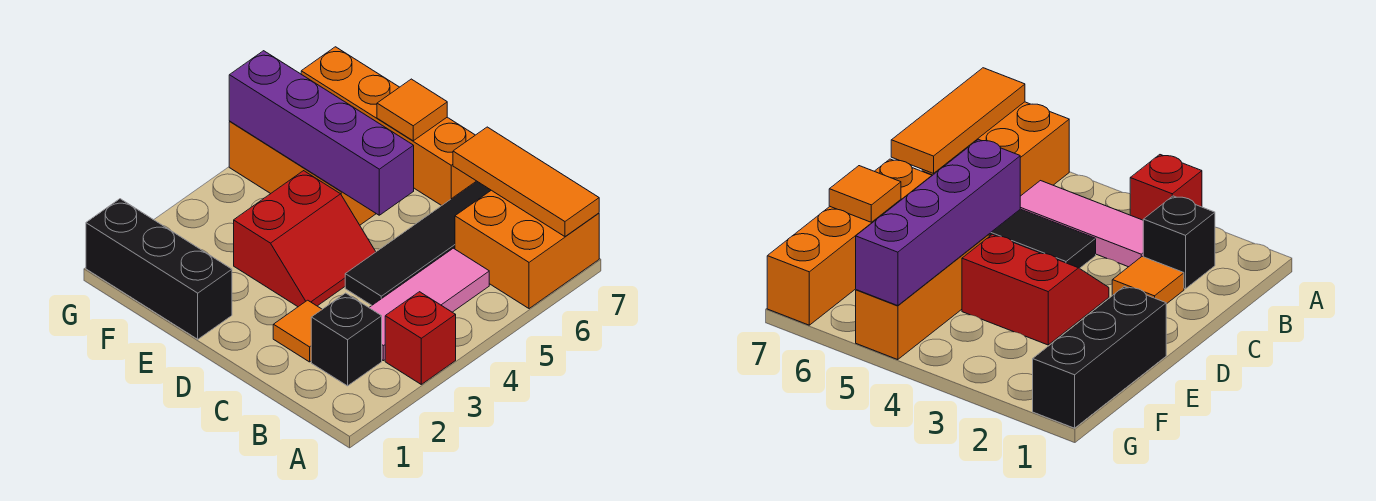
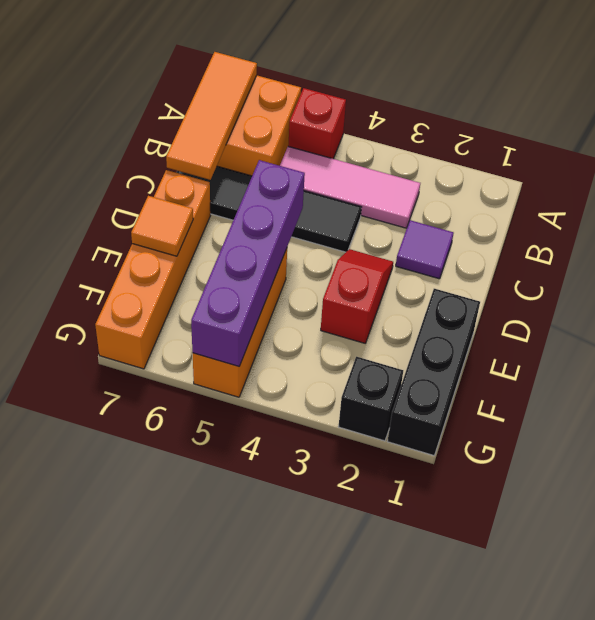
red 1x1 brick [385,292,456,384] -> red 1x1 brick moved to [288,88,346,159]
black 1x1 brick [311,293,382,386] -> black 1x1 brick moved to [338,357,403,441]
orange 1x1 tile [273,300,322,362] -> purple 1x1 tile [396,220,453,279]
red 2x2 slope [234,171,376,307] -> red 1x2 slope [321,249,393,343]

